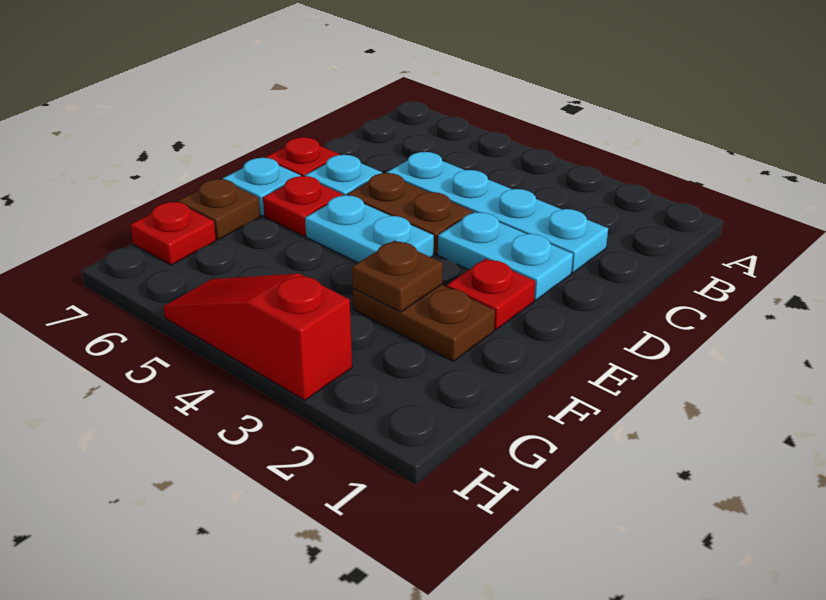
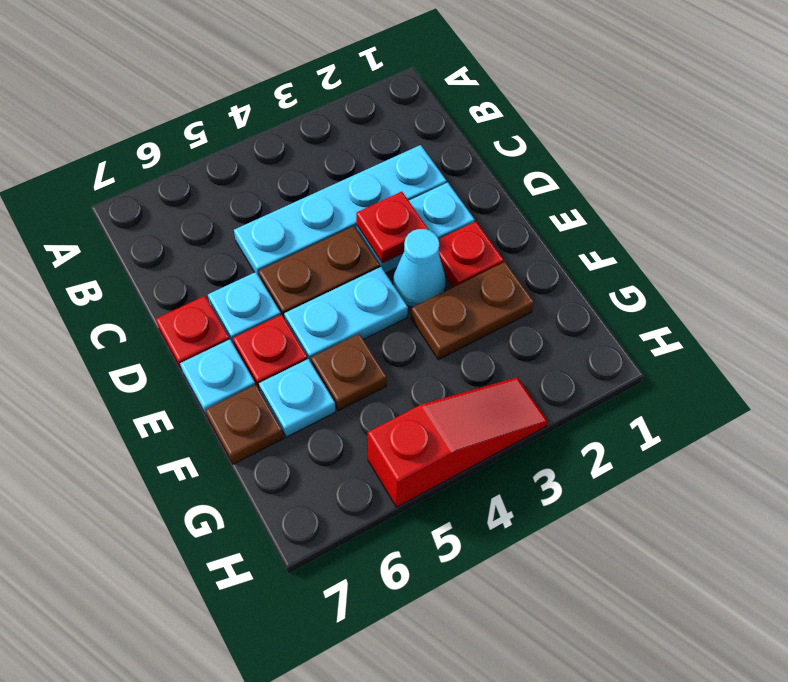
none -> cyan 1x1 cone [393,229,446,307]
brown 1x1 plate [352,241,443,312] -> brown 1x1 plate moved to [311,334,387,411]
none -> cyan 1x1 plate [259,359,336,437]
red 1x1 plate [130,202,216,265] -> red 1x1 plate moved to [356,192,429,263]
red 1x3 slope [163,273,352,400] -> red 1x3 slope turned to [368,377,548,507]

